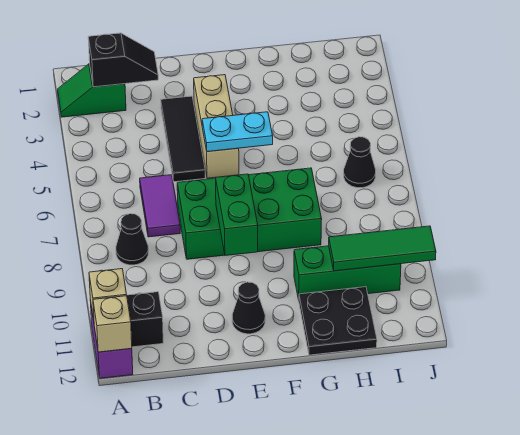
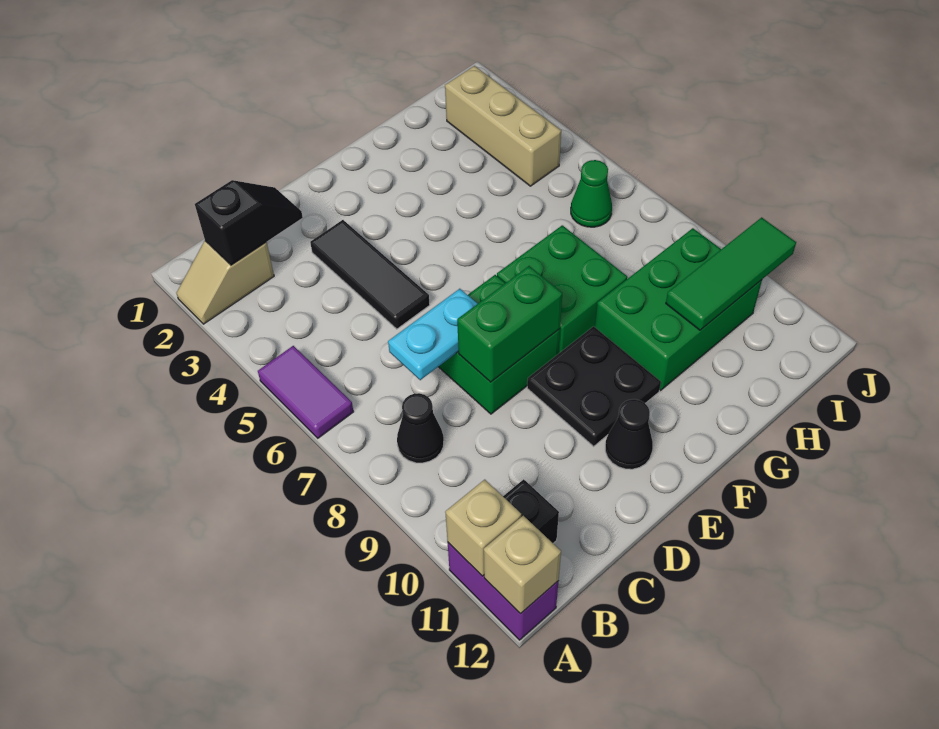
green 1x2 slope [58,64,126,117] -> tan 1x2 slope [177,241,274,324]
purple 1x2 tile [140,175,180,237] -> purple 1x2 tile moved to [258,346,353,438]
tan 1x3 brick [194,75,239,178] -> tan 1x3 brick moved to [445,66,561,186]
cyan 1x2 plate [202,112,273,152] -> cyan 1x2 plate moved to [388,289,477,380]
green 1x2 brick [216,174,258,256] -> green 1x2 brick turned to [457,266,562,382]
green 1x3 brick [294,246,401,300] -> green 2x3 brick [595,228,762,390]
black 2x2 plate [299,287,377,355] -> black 2x2 plate moved to [527,326,661,446]
black 1x1 cone [344,137,376,188] -> green 1x1 cone [571,160,612,227]

